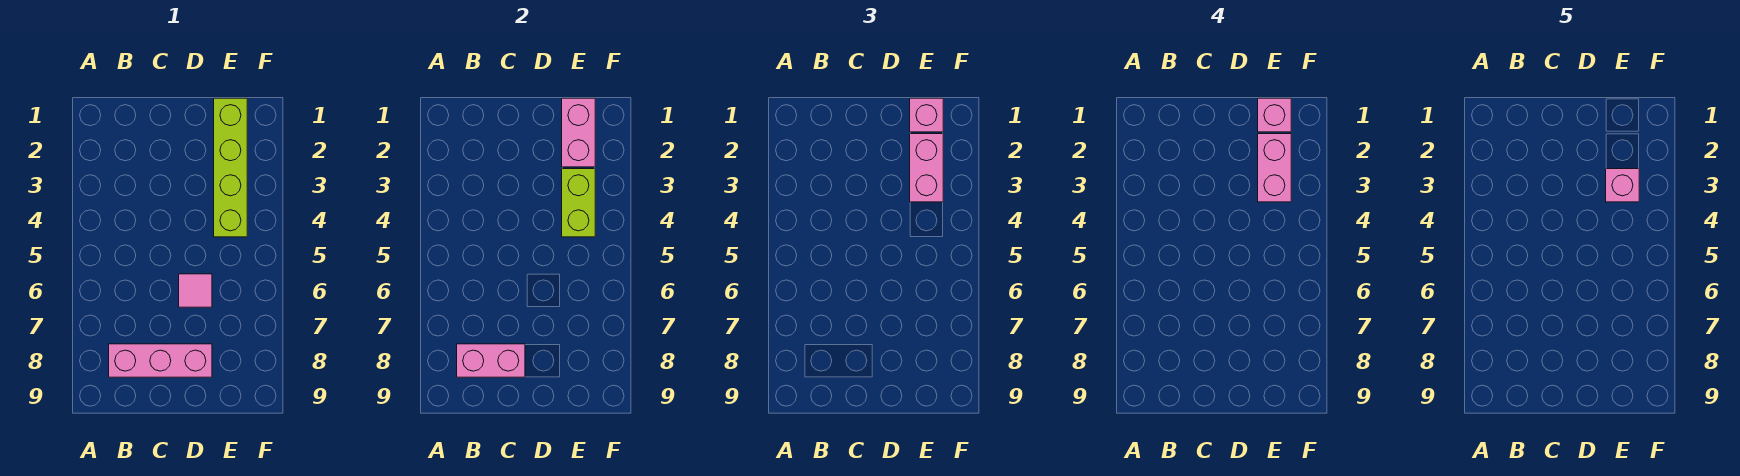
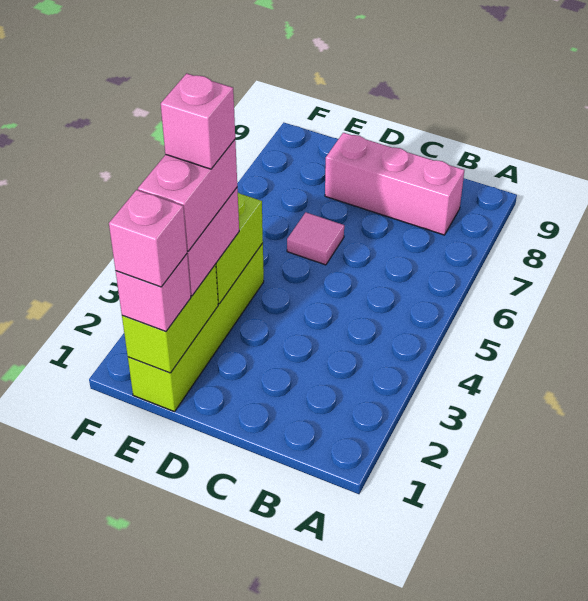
pink 1x2 brick [457,344,525,377] -> none
pink 1x2 brick [562,98,595,167] -> lime 1x2 brick [122,265,218,373]

